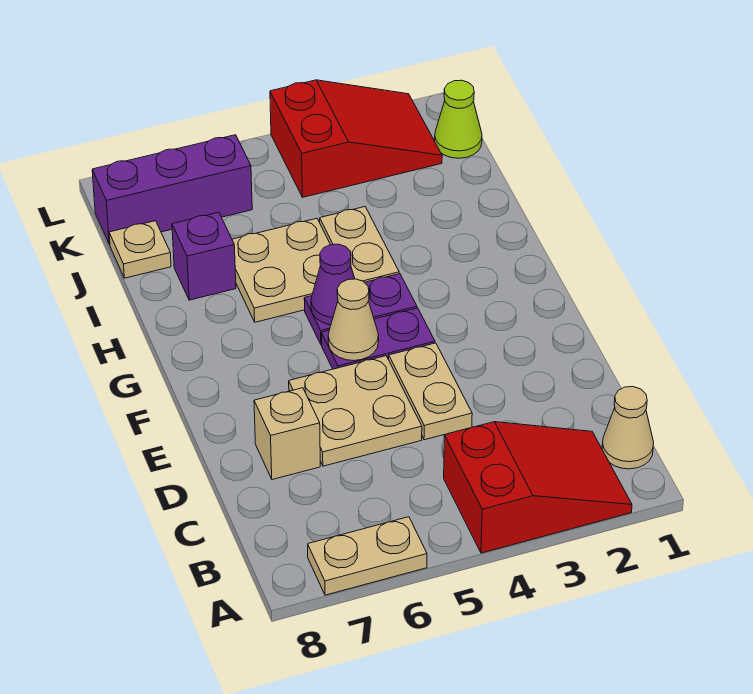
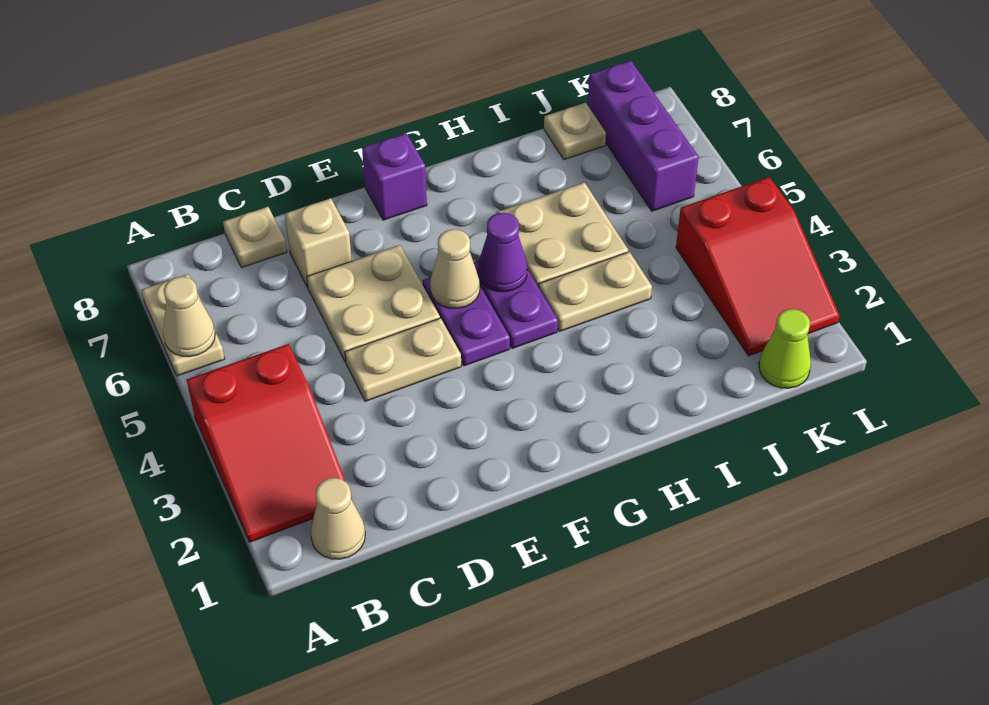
none -> tan 1x1 cone [163,277,215,357]
none -> tan 1x1 plate [223,207,287,268]
purple 1x1 brick [172,212,236,300] -> purple 1x1 brick moved to [362,133,427,220]

